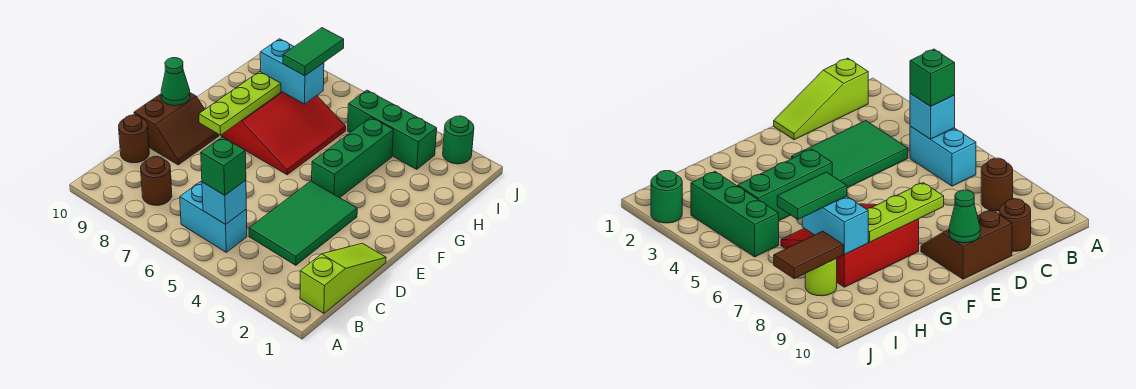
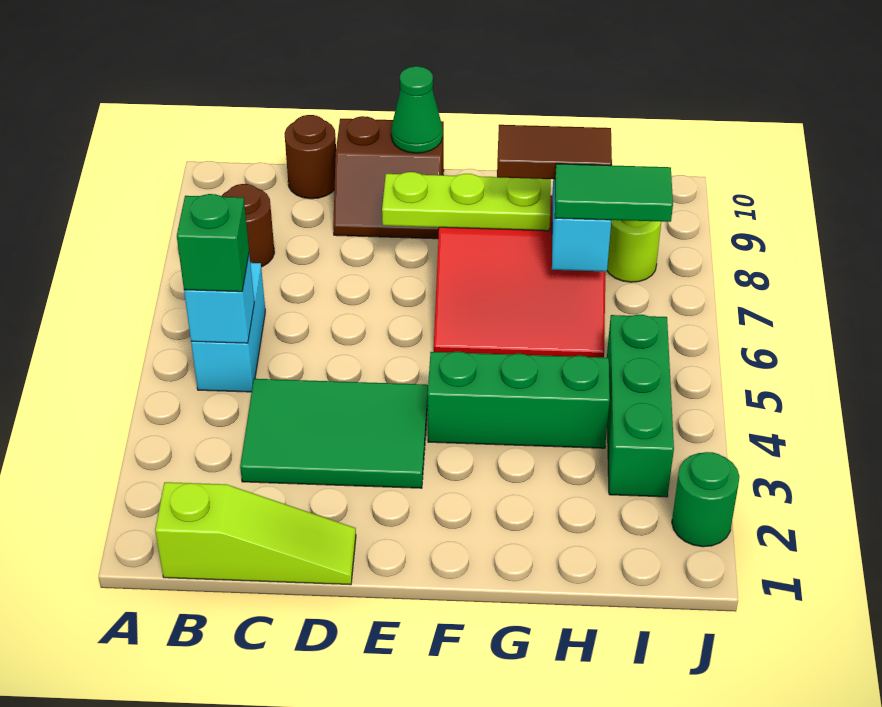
brown 1x2 tile [774,231,843,279] -> brown 1x2 tile moved to [497,125,612,179]

